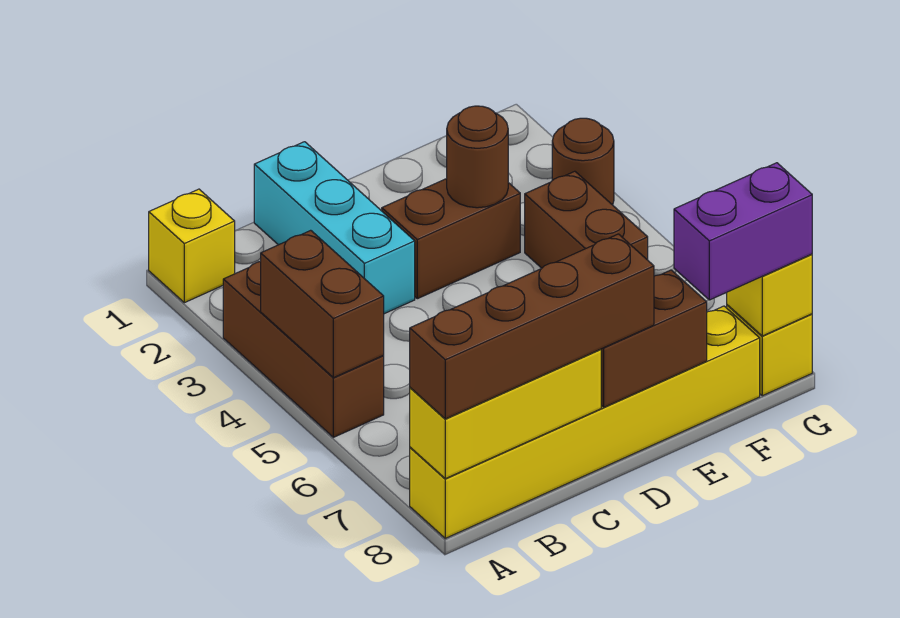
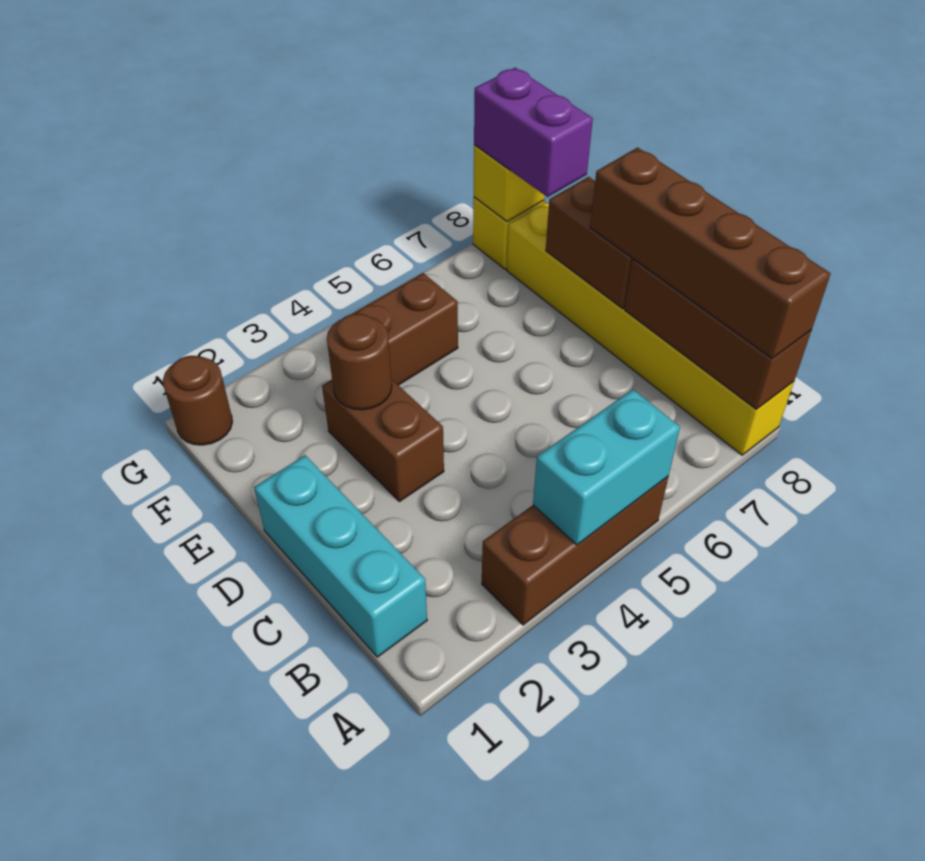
yellow 1x1 brick [149,189,235,303] -> none
brown 1x2 brick [261,230,384,378] -> cyan 1x2 brick [533,389,680,545]
yellow 1x3 brick [410,349,601,479] -> brown 1x3 brick [625,259,811,409]
cyan 1x3 brick [254,142,415,314] -> cyan 1x3 brick turned to [254,455,427,657]
brown 1x1 round brick [552,118,614,205] -> brown 1x1 round brick moved to [163,356,232,445]

